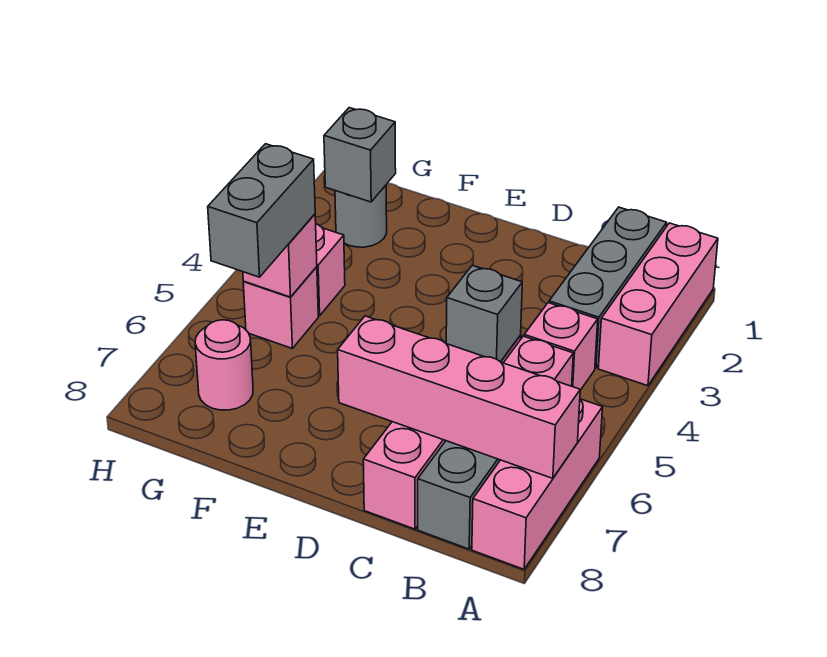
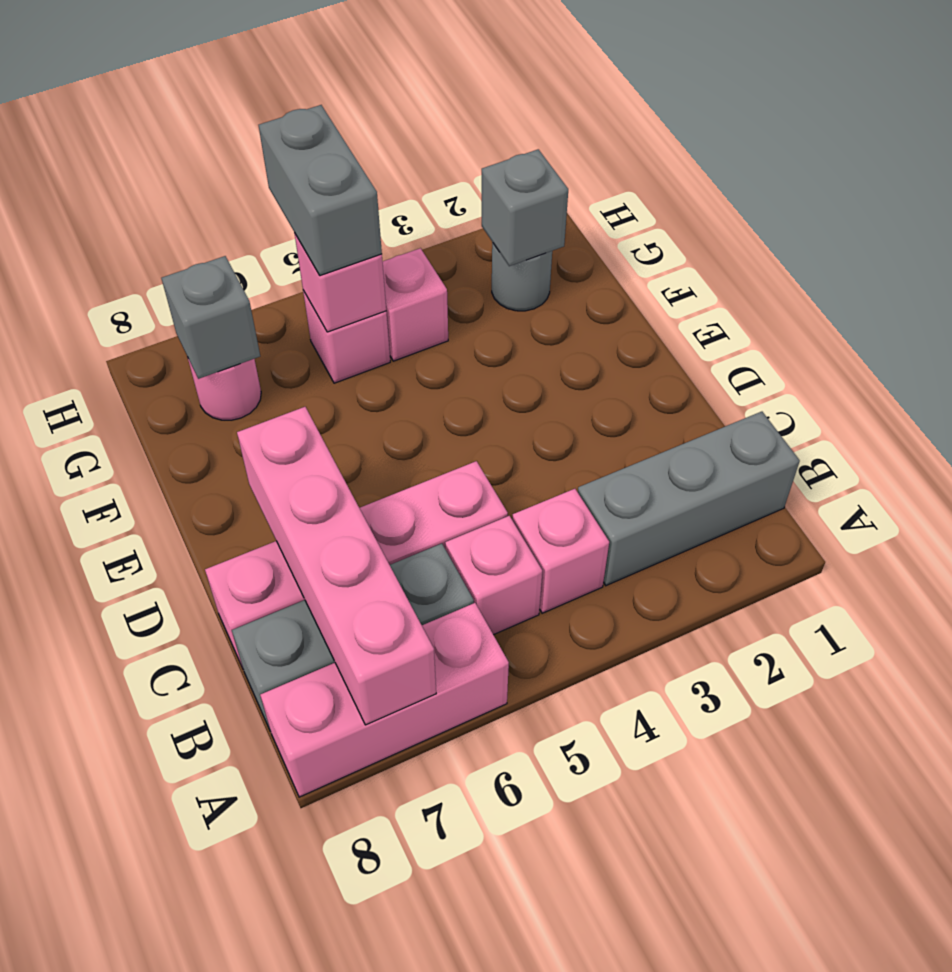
pink 1x3 brick [598,223,718,386] -> none
grey 1x1 brick [446,265,522,362] -> grey 1x1 brick moved to [161,256,260,379]
grey 1x2 brick [208,144,315,277] -> grey 1x2 brick turned to [259,105,382,276]

